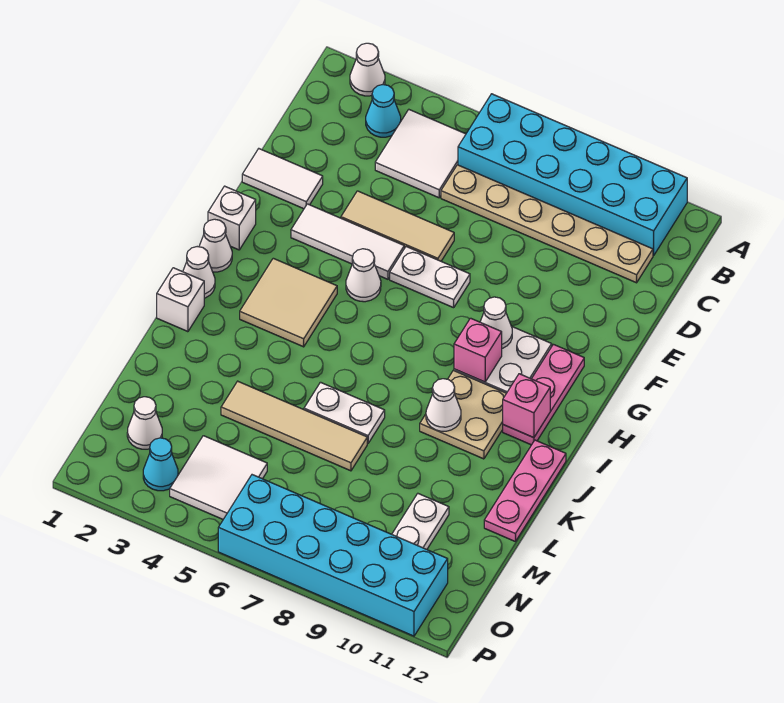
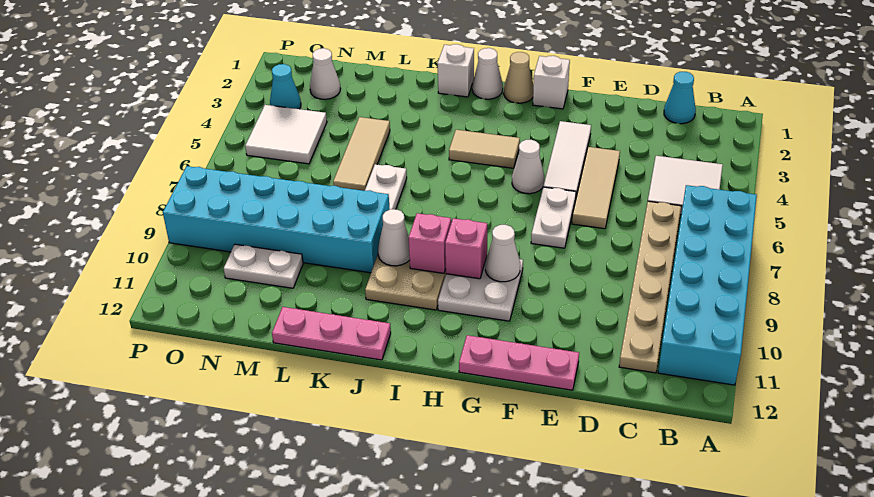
white 1x1 cone [350,43,385,96] -> none
cyan 1x1 cone [366,85,401,137] -> cyan 1x1 cone moved to [664,72,696,124]
white 1x2 tile [242,149,323,209] -> none
pink 1x3 plate [503,344,584,445] -> pink 1x3 plate moved to [459,335,579,390]
white 1x1 cone [199,219,232,272] -> tan 1x1 cone [504,52,534,103]
tan 2x2 tile [240,258,337,347] -> tan 1x2 tile [449,130,520,168]
pink 1x1 brick [503,374,550,438] -> pink 1x1 brick moved to [409,213,451,273]
tan 1x4 tile [221,381,367,471] -> tan 1x3 tile [333,117,390,191]
cyan 2x6 brick [218,475,448,636] -> cyan 2x6 brick turned to [163,166,390,273]

